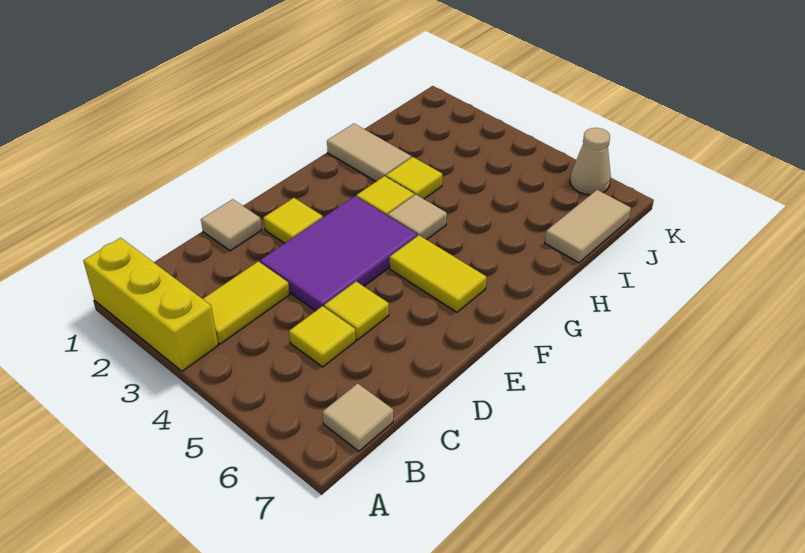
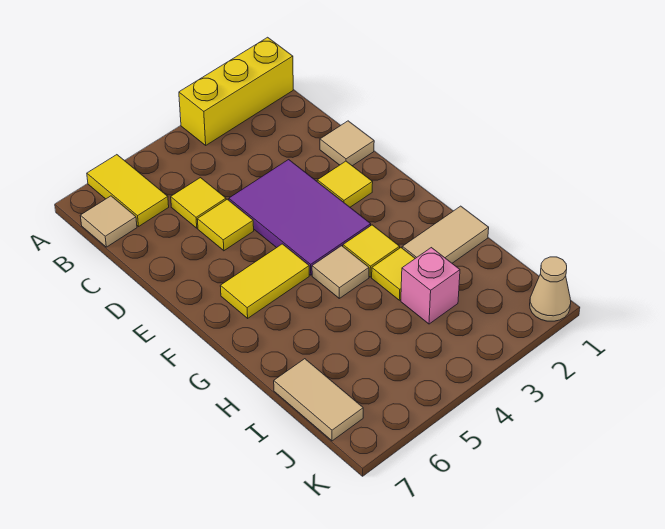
yellow 1x2 tile [203,261,289,344] -> yellow 1x2 tile moved to [87,155,169,226]
none -> pink 1x1 brick [401,248,460,324]
tan 1x1 cone [570,128,611,195] -> tan 1x1 cone moved to [530,257,571,321]

